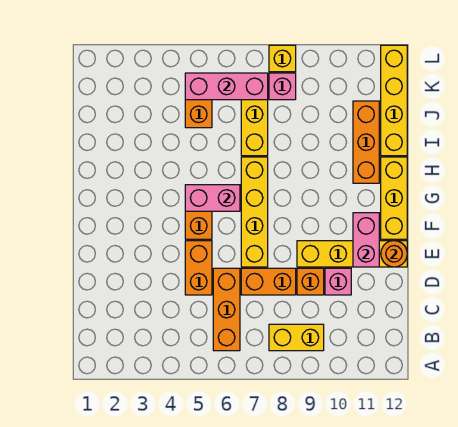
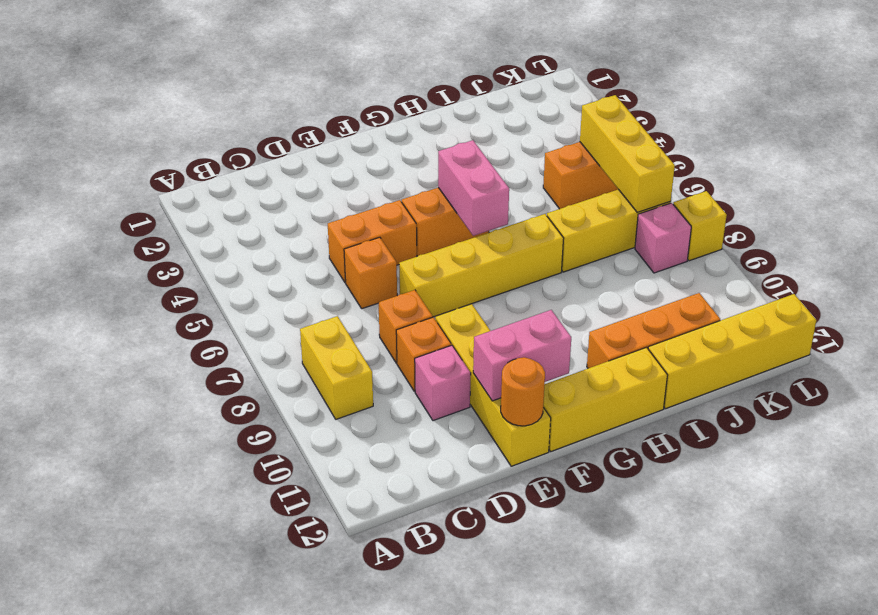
orange 1x3 brick [213,268,240,351] -> orange 1x1 brick [344,237,397,309]
orange 1x2 brick [241,268,296,295] -> orange 1x1 brick [379,290,433,363]
pink 1x3 brick [185,73,268,100] -> yellow 1x3 brick [580,95,675,212]

